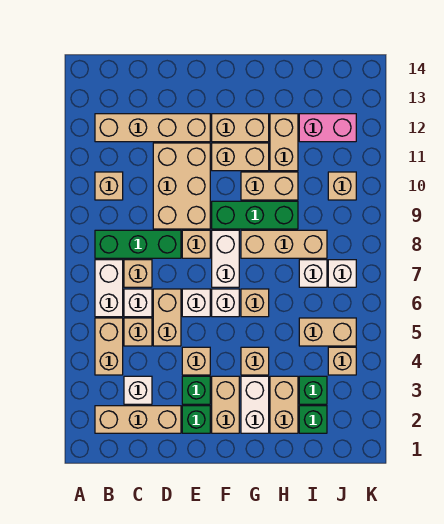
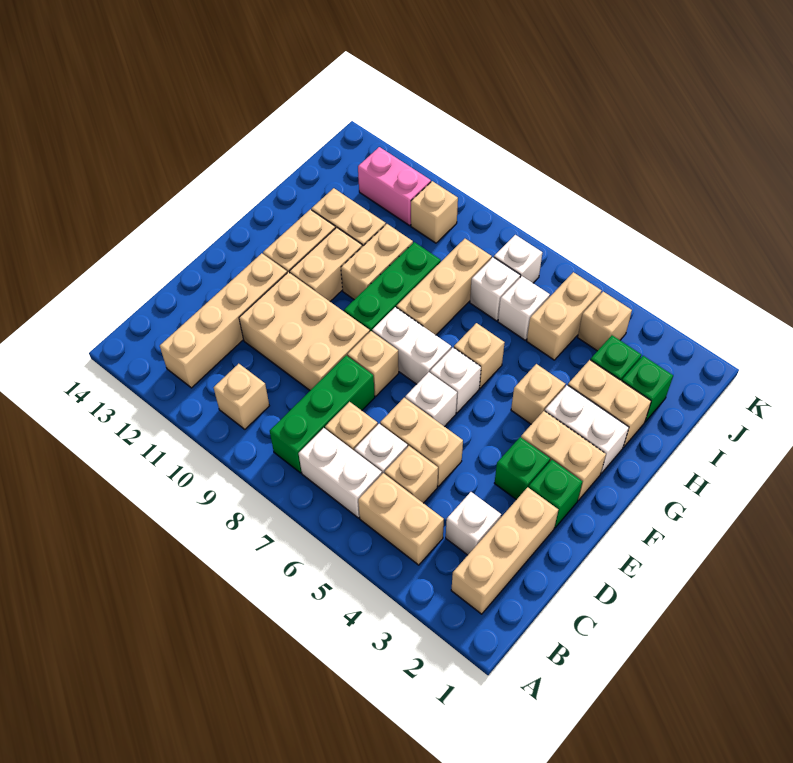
tan 1x1 brick [182,347,210,375] -> none
none -> white 1x1 brick [498,276,550,340]
pink 1x2 brick [299,114,356,142] -> pink 1x2 brick turned to [358,147,431,226]

